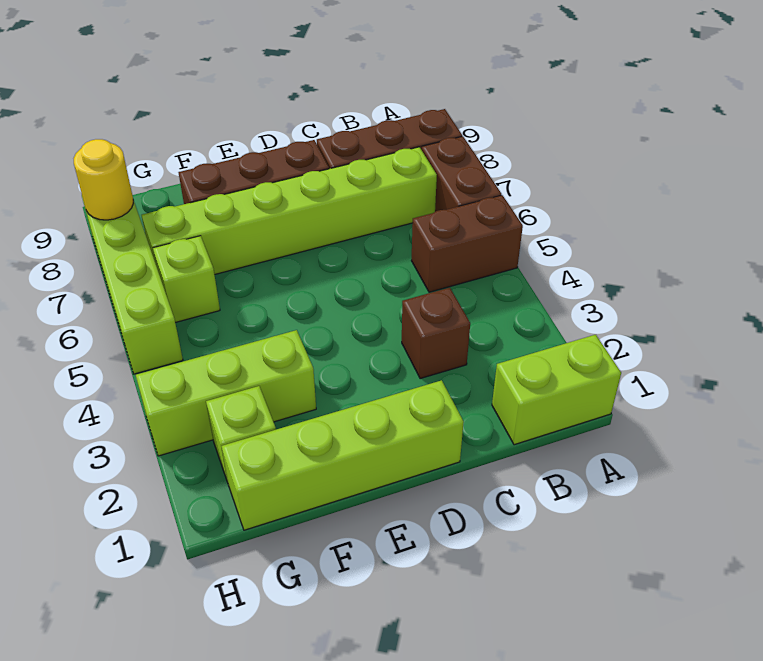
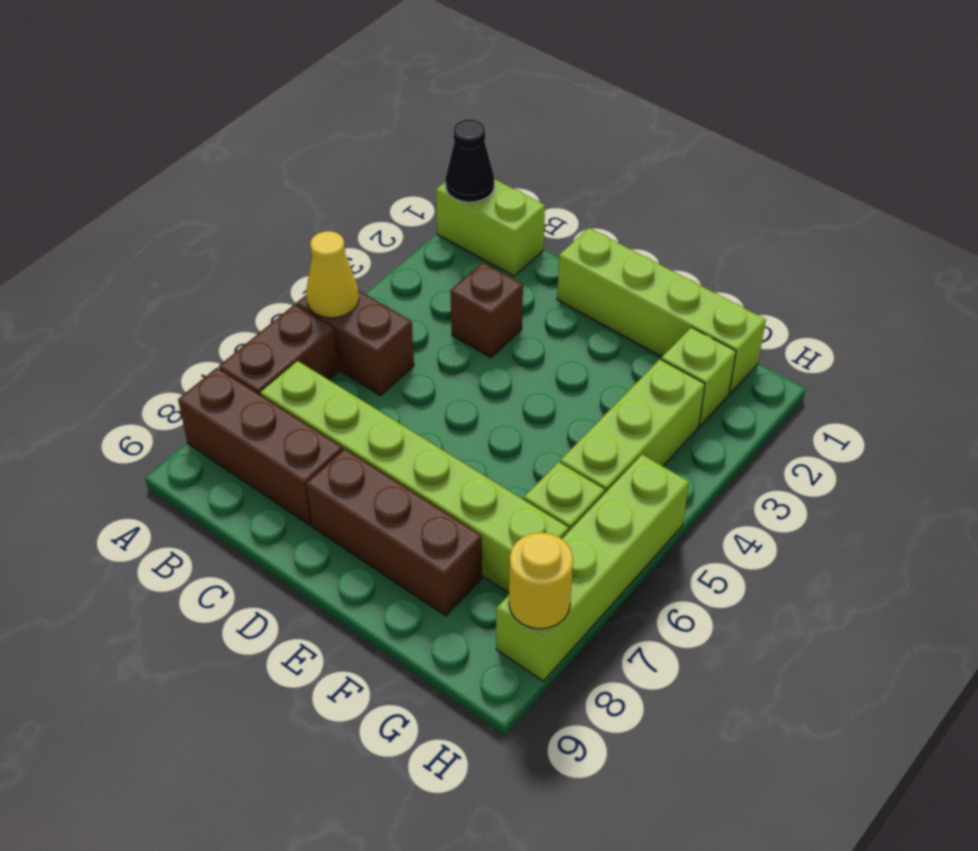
none -> black 1x1 cone [446,119,494,202]
none -> yellow 1x1 cone [306,231,359,318]
lime 1x3 brick [136,330,316,456] -> lime 1x3 brick turned to [560,359,705,494]

